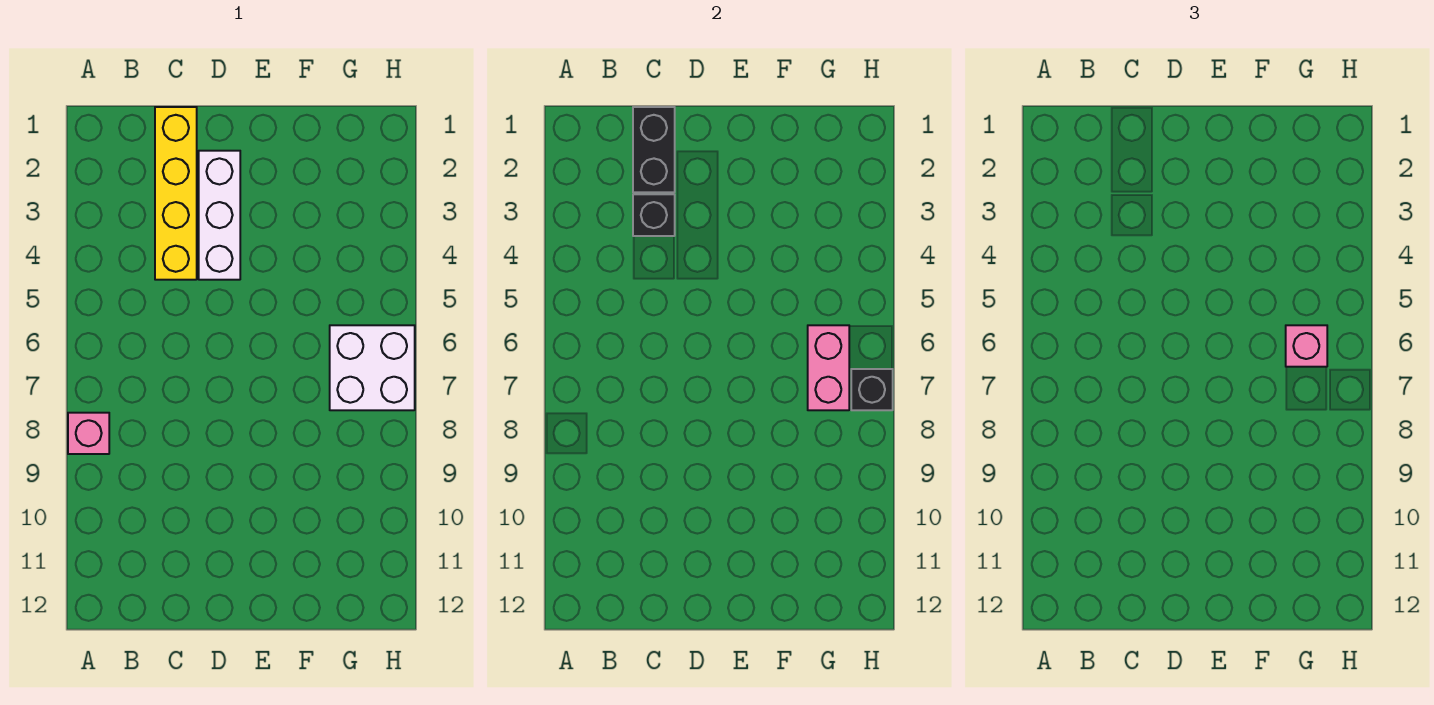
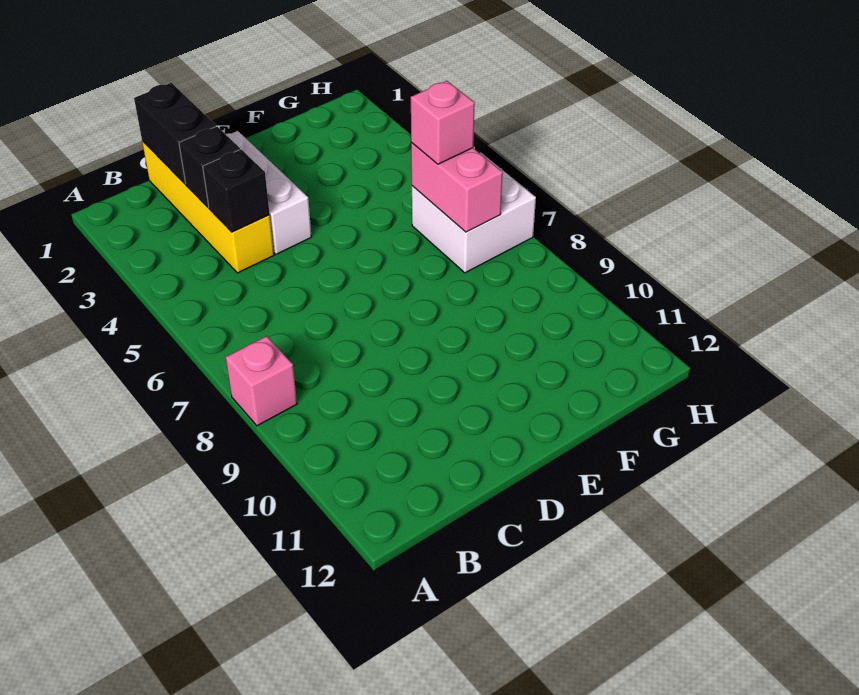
black 1x1 brick [851,369,893,410] -> black 1x1 brick moved to [203,149,270,232]

